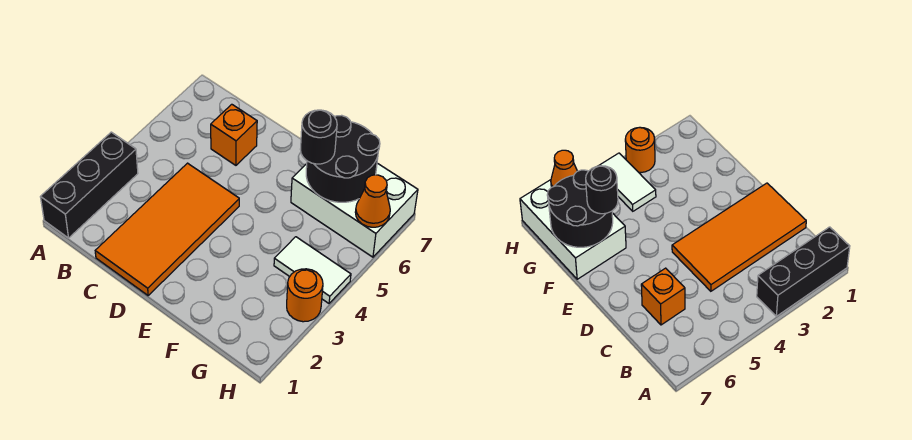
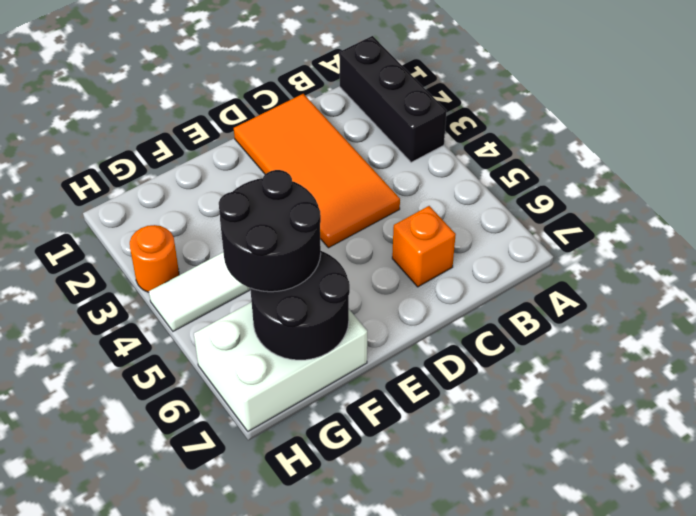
black 1x1 round brick [300,110,337,164] -> black 2x2 round brick [219,170,321,292]
orange 1x1 cone [355,175,390,227] -> none

